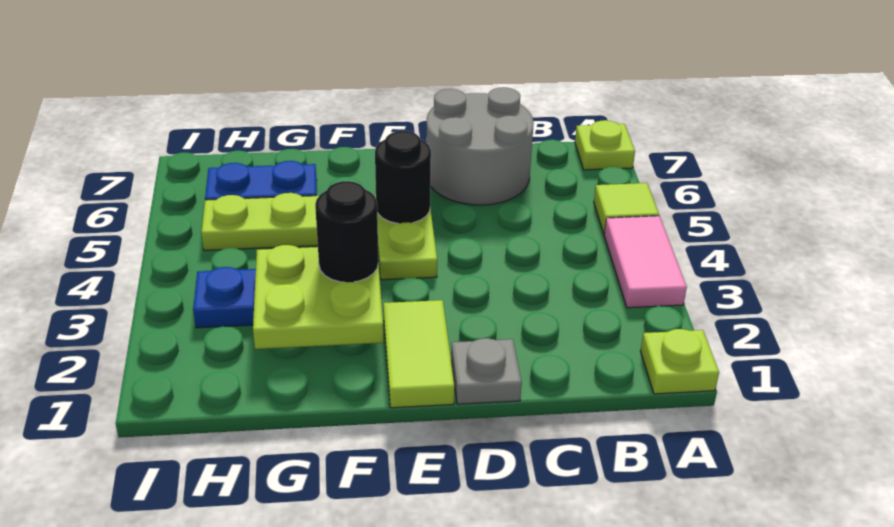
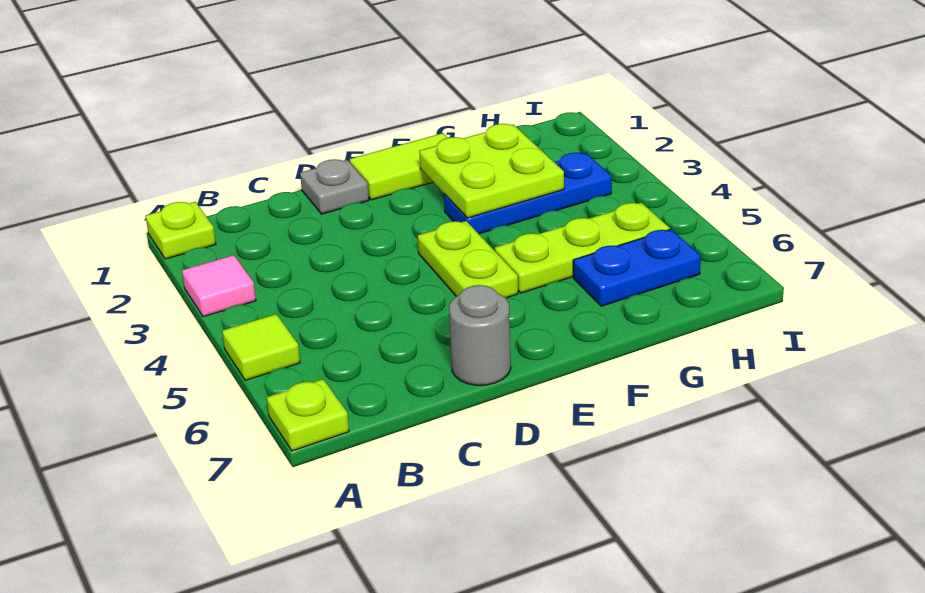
pink 1x2 tile [604,216,687,308] -> pink 1x1 tile [182,255,256,317]
grey 2x2 round brick [426,87,534,205] -> grey 1x1 round brick [449,285,511,385]
lime 1x2 tile [383,300,455,408] -> lime 1x2 tile turned to [349,133,448,200]
black 1x1 round brick [375,131,431,224] -> none
black 1x1 round brick [315,181,378,282] -> none

